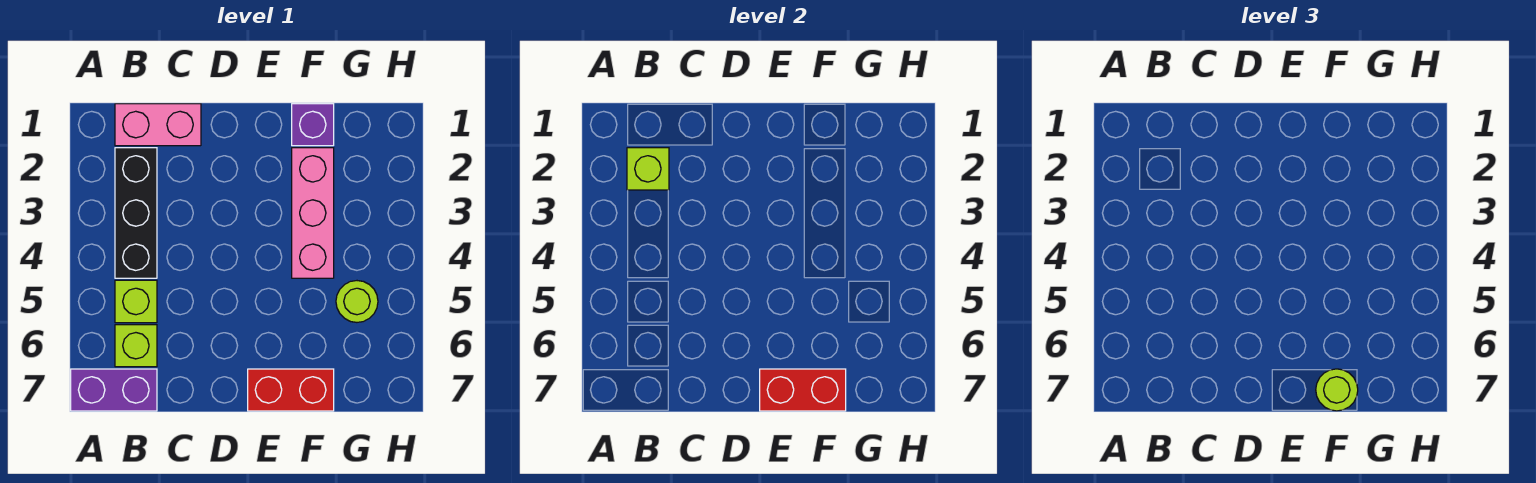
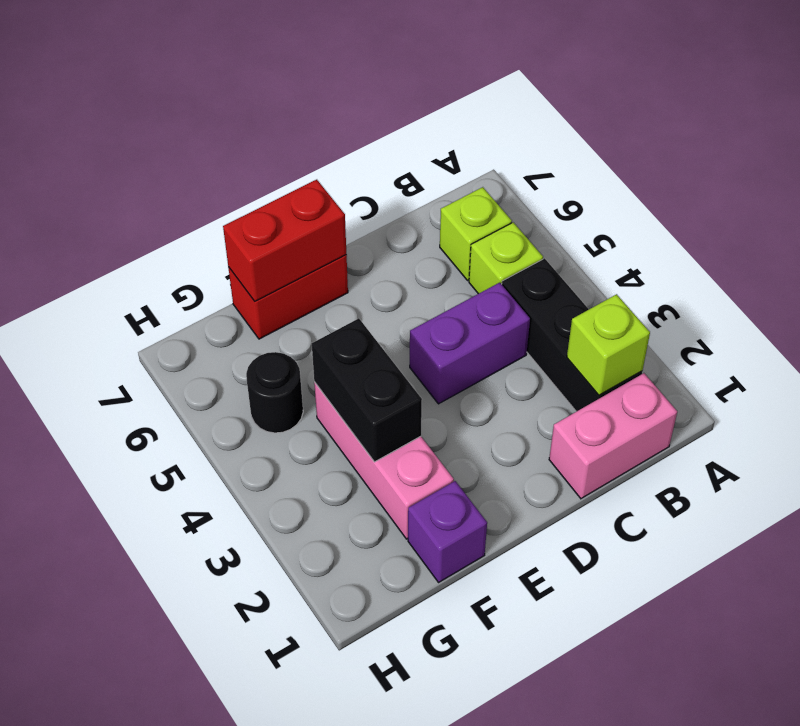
purple 1x2 brick [71,369,157,411] -> purple 1x2 brick moved to [410,283,530,404]
none -> black 1x2 brick [312,318,422,462]
lime 1x1 round brick [1316,369,1358,411] -> none
lime 1x1 round brick [336,281,378,322] -> black 1x1 round brick [246,352,303,433]

